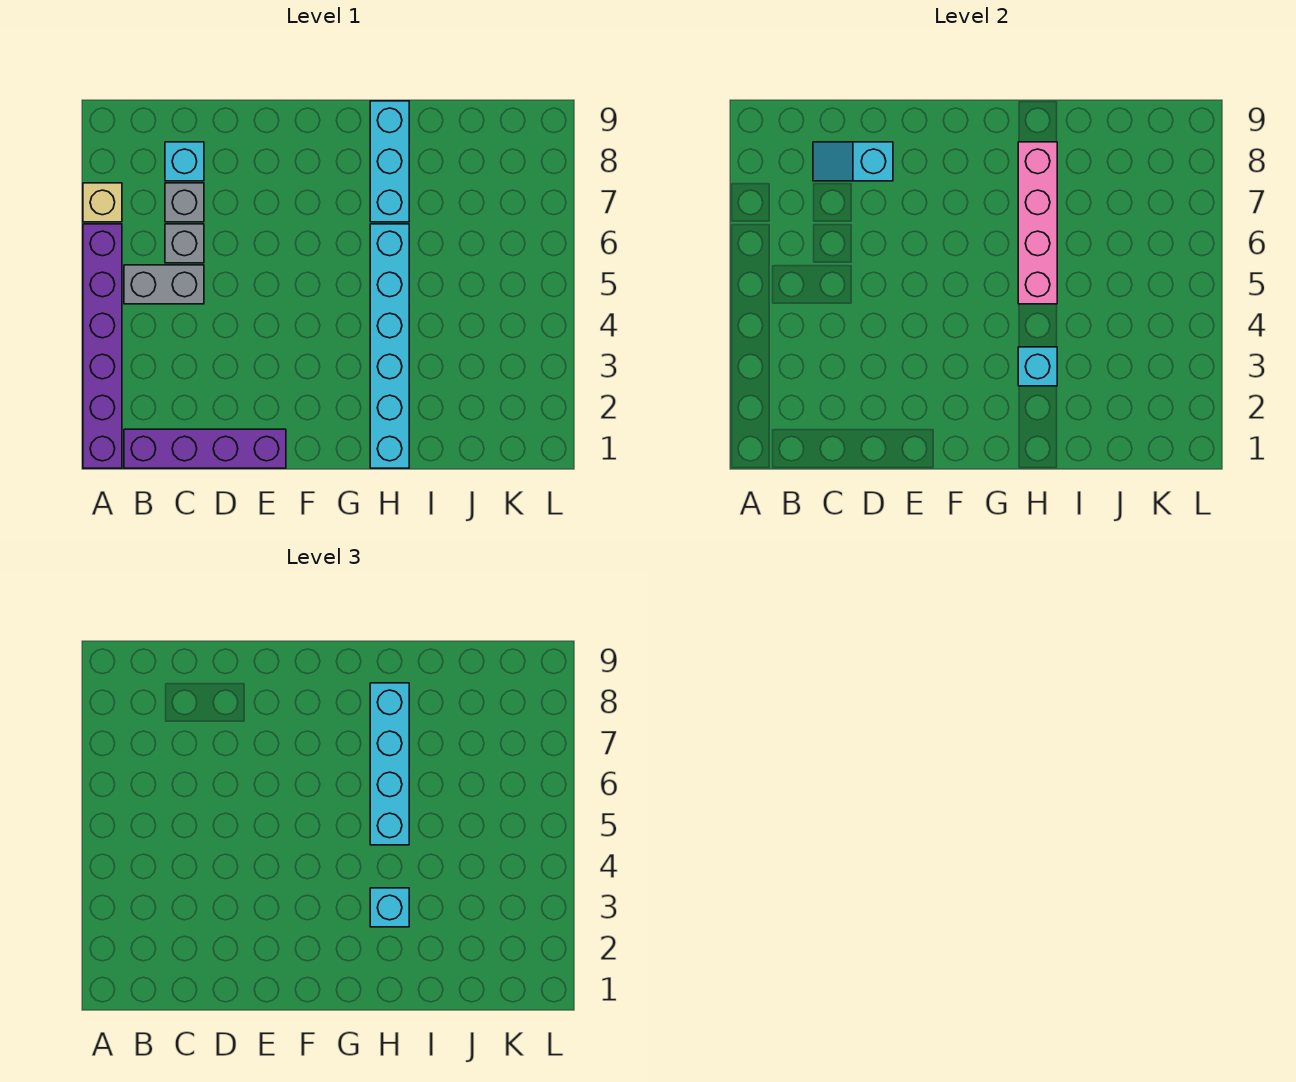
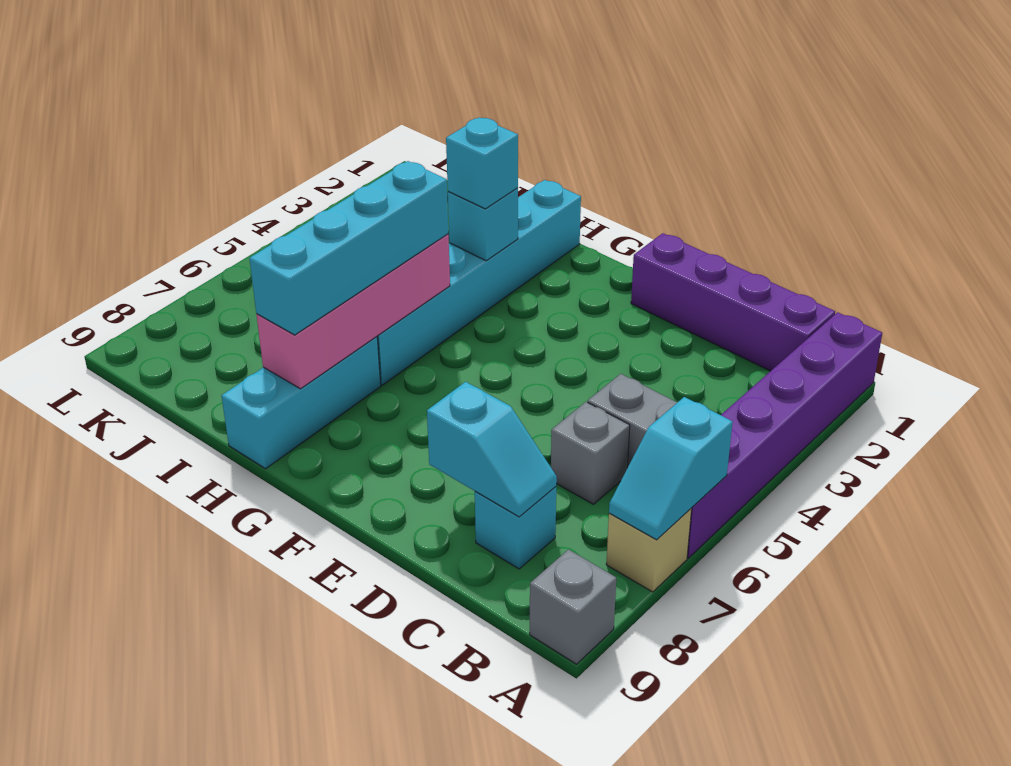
none -> cyan 1x2 slope [609,397,732,540]
grey 1x1 brick [165,183,204,222] -> grey 1x1 brick moved to [530,549,616,664]

